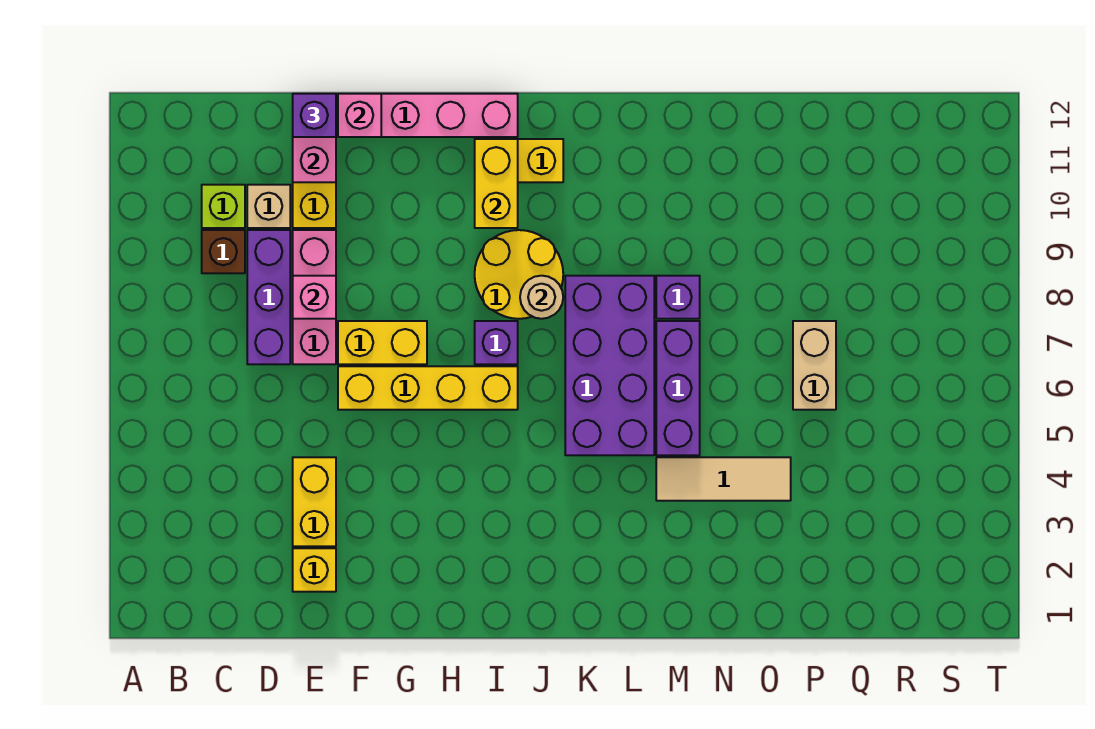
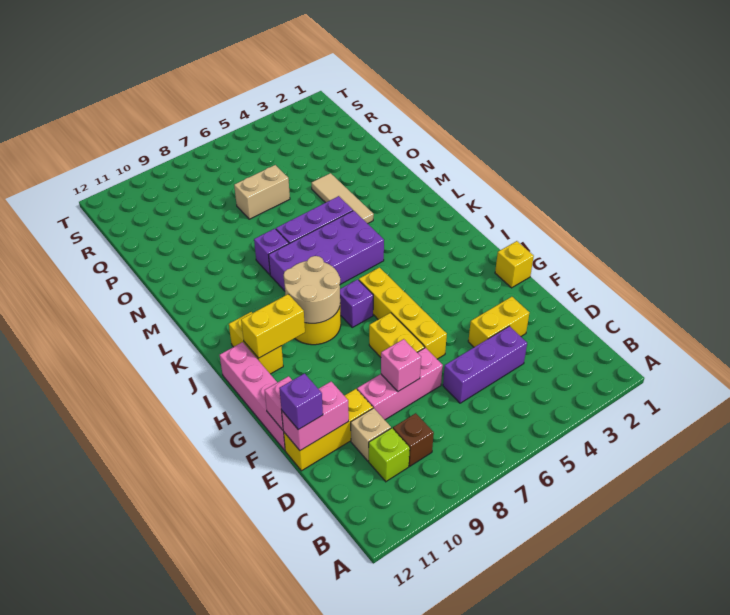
purple 1x3 brick [247,230,290,364] -> purple 1x3 brick moved to [443,326,527,403]
yellow 1x1 brick [293,548,336,592] -> yellow 1x1 brick moved to [495,241,534,288]
tan 1x1 round brick [520,276,563,319] -> tan 2x2 round brick [284,256,340,323]

